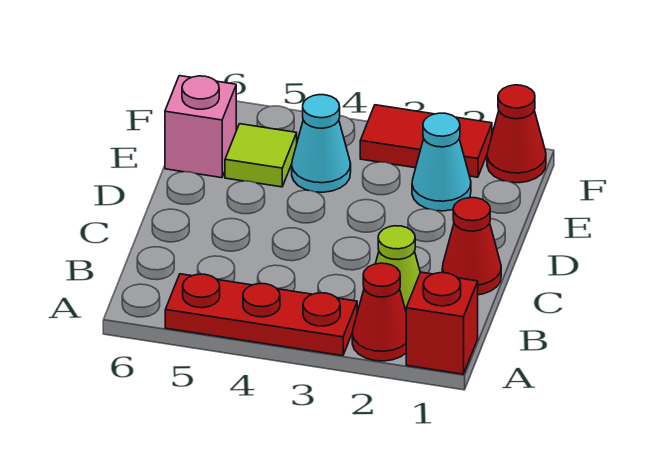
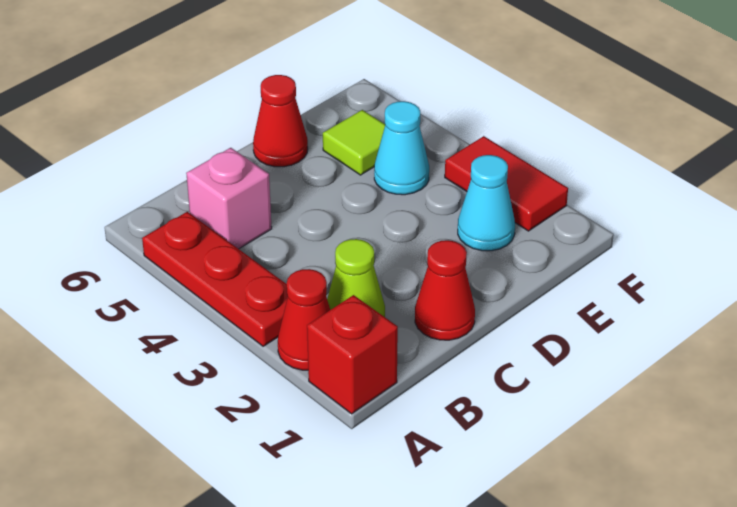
pink 1x1 brick [165,76,236,178] -> pink 1x1 brick moved to [186,148,272,249]
red 1x1 cone [487,85,546,183] -> red 1x1 cone moved to [253,75,308,167]

